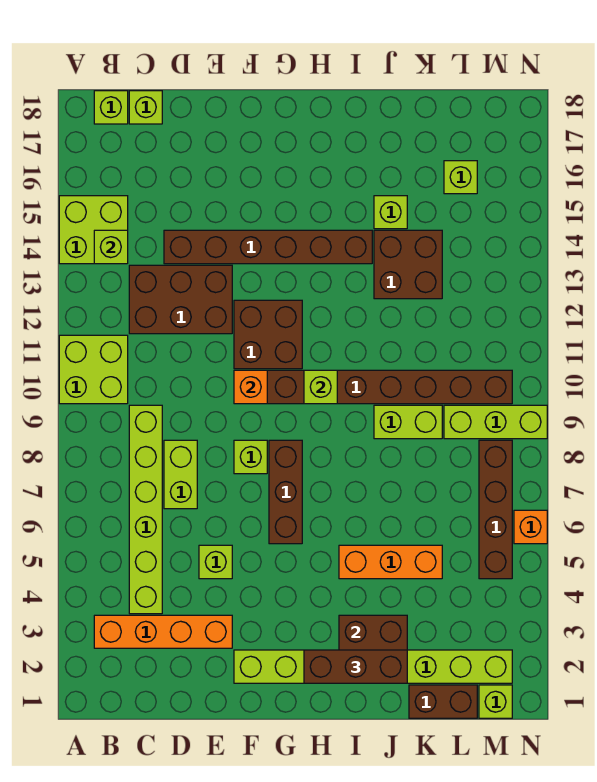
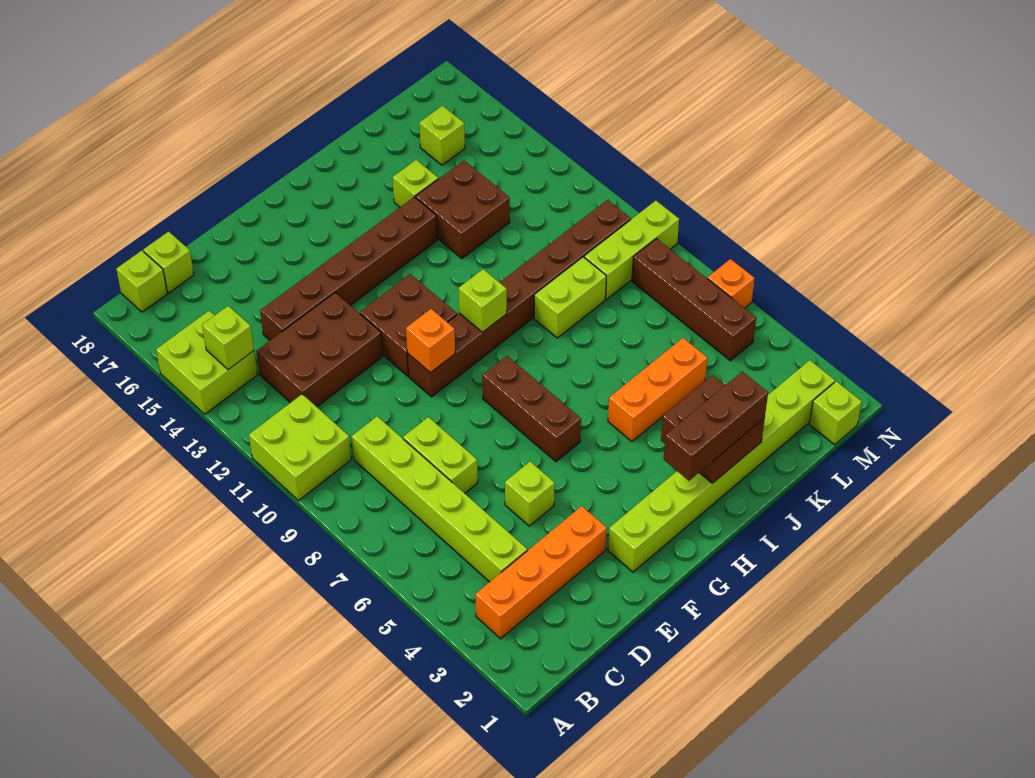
lime 1x1 brick [234,440,267,474] -> none
brown 1x2 brick [409,685,477,718] -> none

